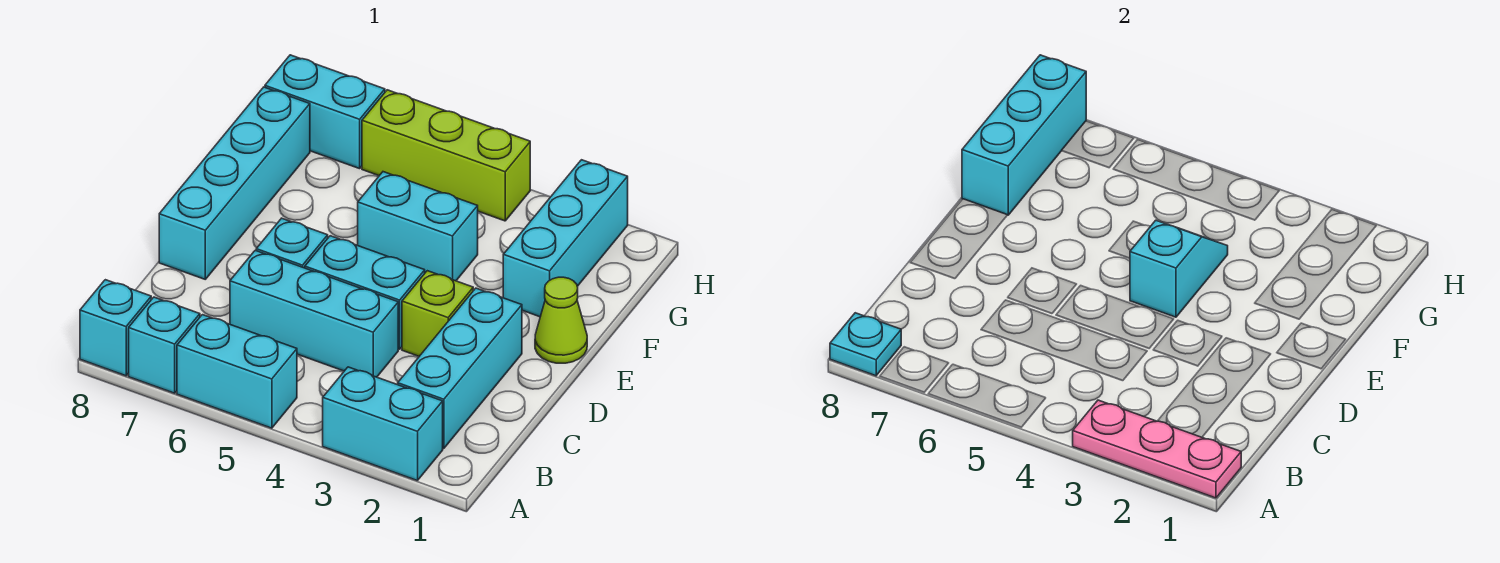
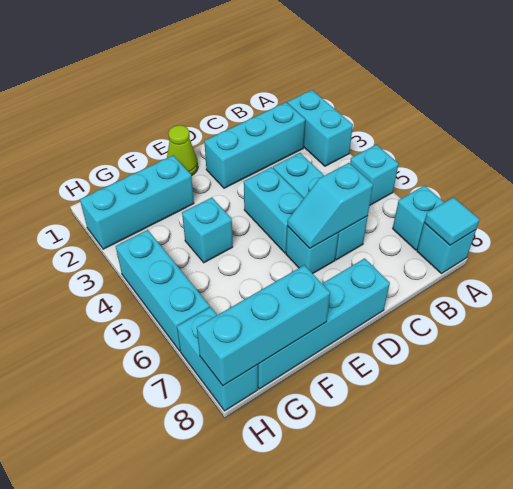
pink 1x3 plate [1073,400,1241,498] -> none
cyan 1x2 brick [177,315,297,428] -> cyan 1x1 brick [350,145,399,205]
cyan 1x1 plate [830,313,901,376] -> cyan 1x1 tile [424,197,480,245]
lime 1x1 brick [402,271,473,356] -> none
cyan 1x2 slope [1130,220,1228,317] -> cyan 1x2 slope moved to [287,163,373,248]
cyan 1x2 brick [358,172,478,281] -> cyan 1x1 brick [182,197,233,263]
lime 1x3 brick [362,90,530,221] -> cyan 1x3 brick [116,230,210,351]

